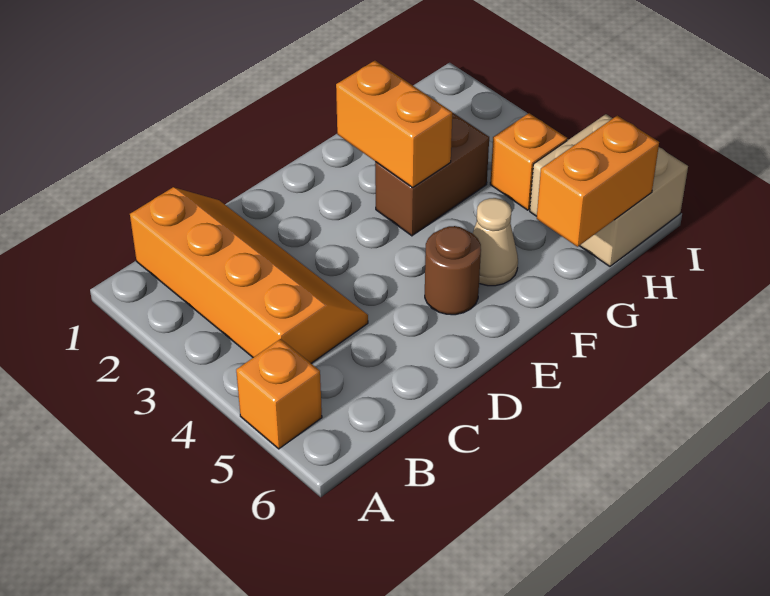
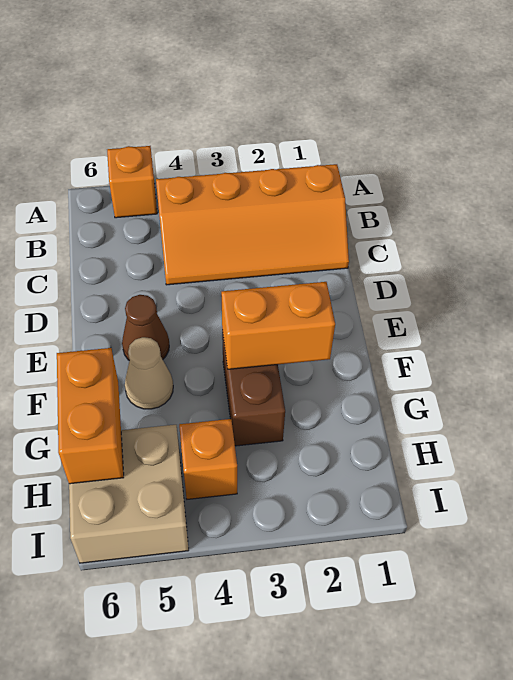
brown 1x1 round brick [425,226,481,315] -> brown 1x1 cone [122,295,169,361]

